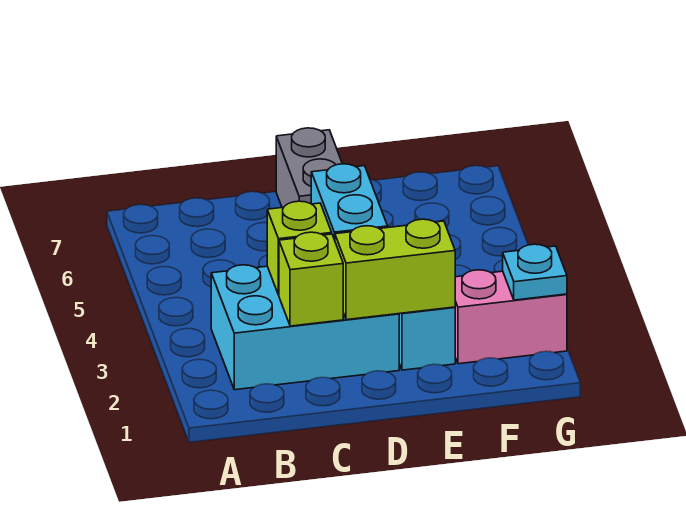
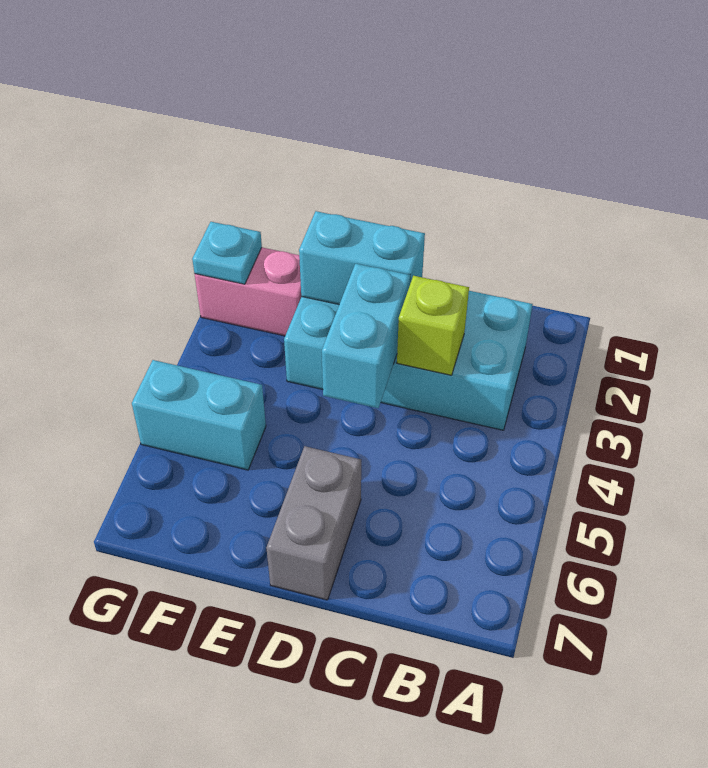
lime 1x1 brick [279,232,343,326] -> none
lime 1x2 brick [335,219,455,320] -> cyan 1x2 brick [299,211,425,304]
none -> cyan 1x2 brick [132,360,266,470]

